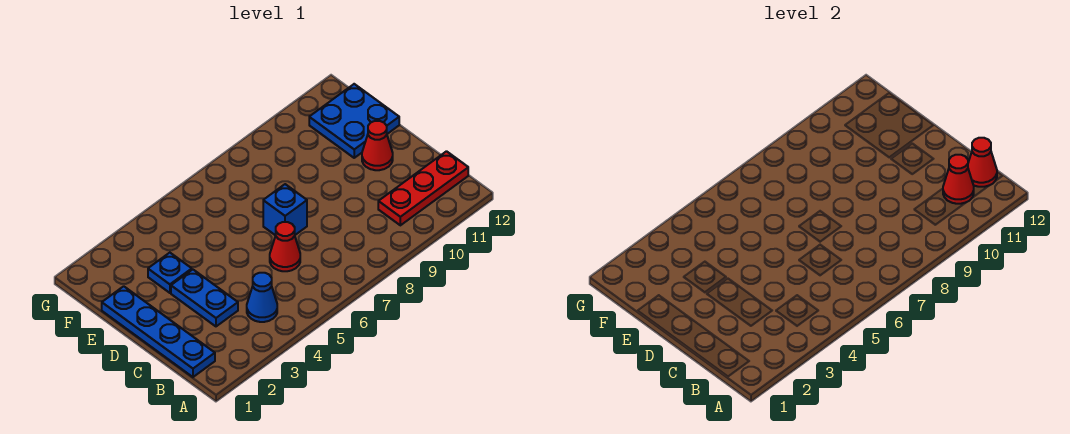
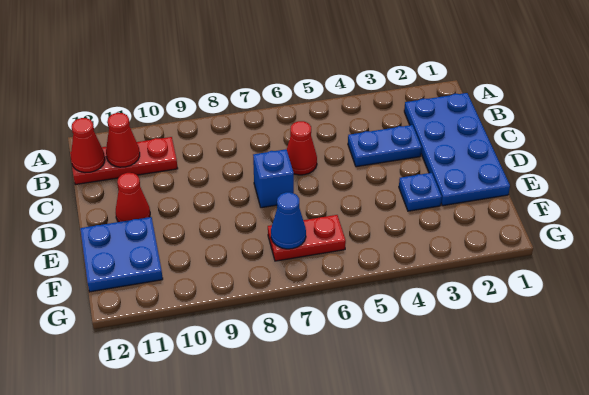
blue 1x4 plate [102,286,215,377] -> blue 2x4 plate [404,93,510,206]
blue 1x1 cone [247,273,277,322] -> blue 1x1 cone moved to [271,192,306,249]
blue 1x2 plate [171,270,238,326] -> blue 1x2 plate turned to [348,125,422,167]
none -> red 1x2 plate [268,215,346,261]

